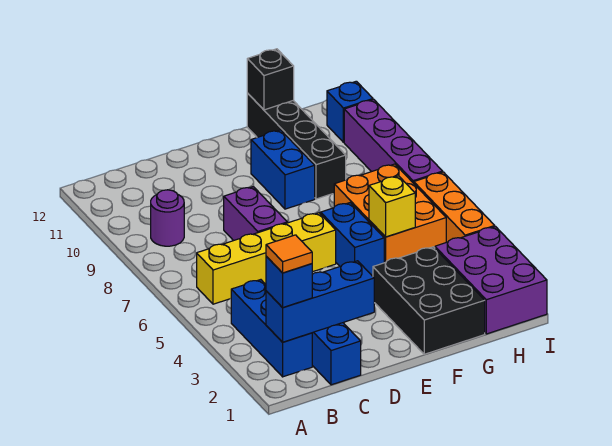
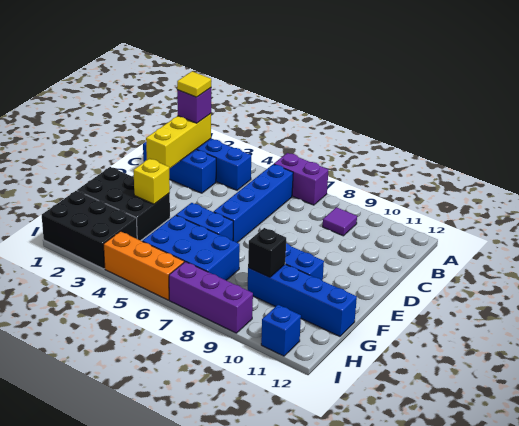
blue 1x3 brick [266,261,374,342] -> yellow 1x3 brick [146,114,211,169]
blue 1x1 brick [266,256,312,308] -> purple 1x1 brick [177,88,211,123]
orange 1x1 tile [266,235,312,273] -> yellow 1x1 tile [177,71,211,97]
yellow 1x4 brick [197,213,336,304] -> blue 1x4 brick [214,164,293,243]
purple 1x1 round brick [151,190,184,246] -> purple 1x1 tile [323,207,357,236]
purple 1x2 brick [224,187,287,241] -> purple 1x2 brick moved to [274,153,328,205]
orange 2x3 brick [334,164,446,263] -> blue 2x3 brick [142,215,240,280]
yellow 1x1 brick [369,176,415,237] -> yellow 1x1 brick moved to [134,159,170,204]
black 1x4 brick [247,93,346,199] -> blue 1x4 brick [248,264,357,336]
black 1x1 brick [247,49,294,110] -> black 1x1 brick moved to [248,228,286,277]
purple 2x3 brick [435,227,547,334] -> black 2x3 brick [42,190,137,269]
purple 1x4 brick [344,99,443,183] -> purple 1x3 brick [169,262,253,333]

